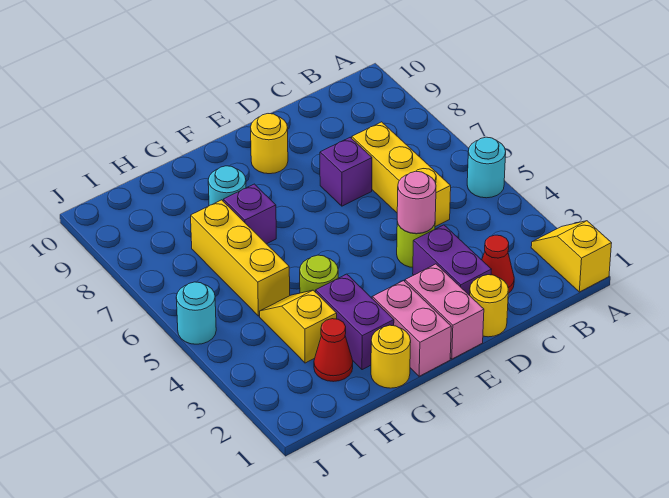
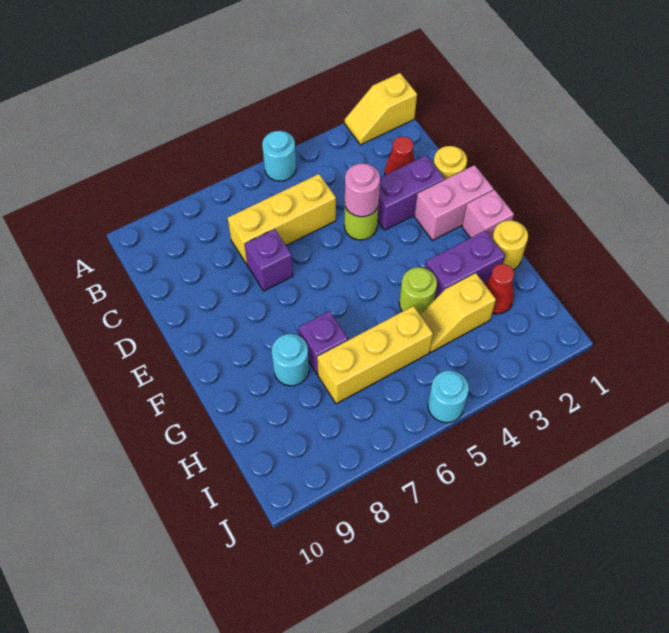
yellow 1x1 round brick [251,114,288,174] -> none
pink 1x2 brick [372,281,451,376] -> pink 1x1 brick [462,190,514,238]

